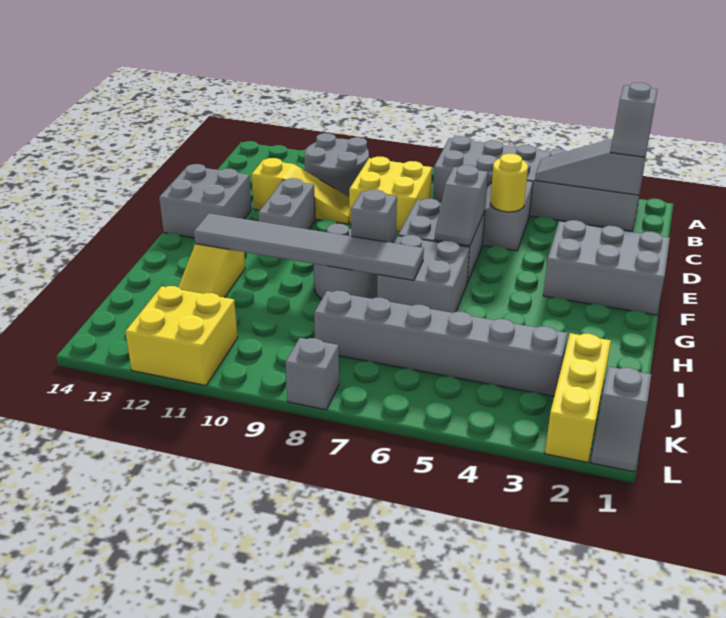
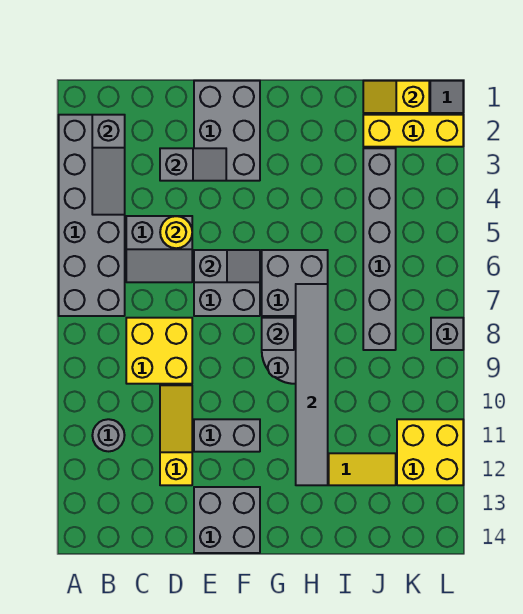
grey 1x2 slope [611,82,658,157] -> grey 1x2 slope moved to [160,148,226,181]
grey 2x2 round brick [304,133,369,197] -> grey 1x1 round brick [92,419,125,451]
none -> yellow 1x2 slope [363,81,429,113]

